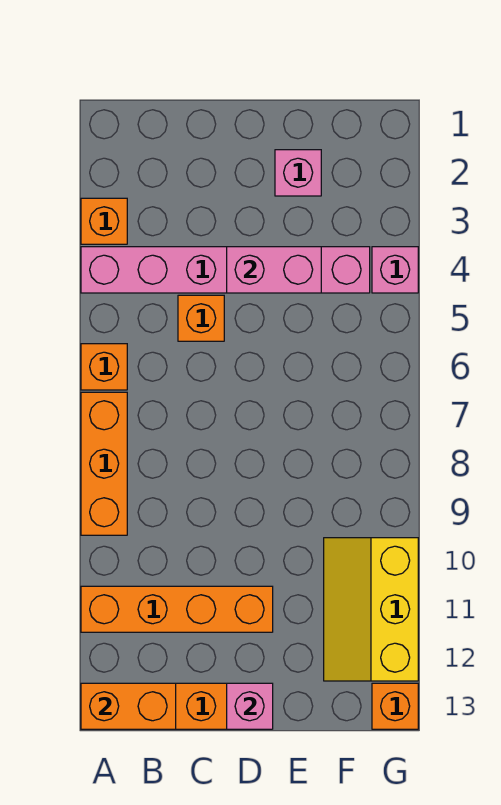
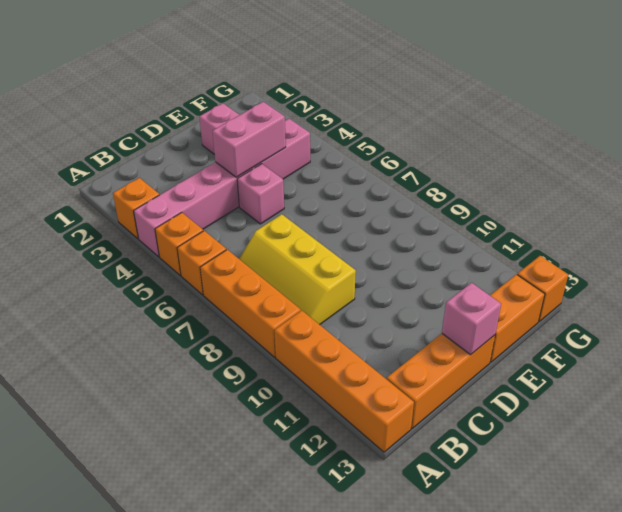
orange 1x4 brick [81,586,273,632] -> orange 1x4 brick turned to [274,311,414,452]
orange 1x2 brick [81,683,176,729] -> orange 1x2 brick moved to [490,274,545,362]
orange 1x1 brick [178,295,224,341] -> orange 1x1 brick moved to [155,213,203,275]
yellow 2x3 slope [324,538,418,681] -> yellow 2x3 slope moved to [239,214,356,325]
pink 1x1 brick [372,247,418,293] -> pink 1x1 brick moved to [237,164,284,224]

